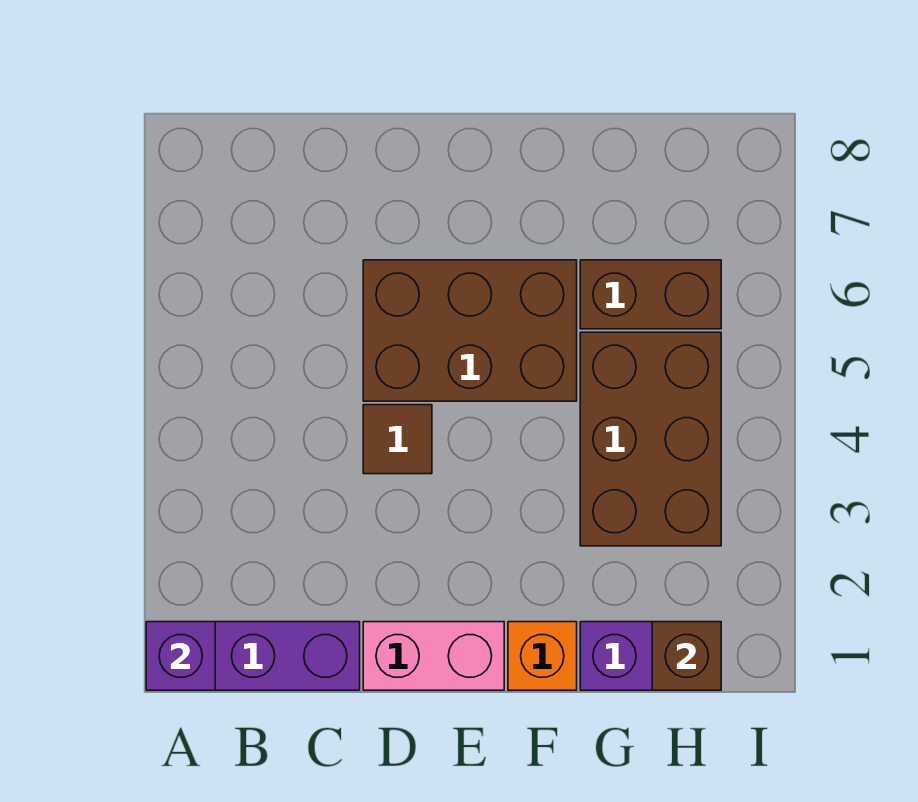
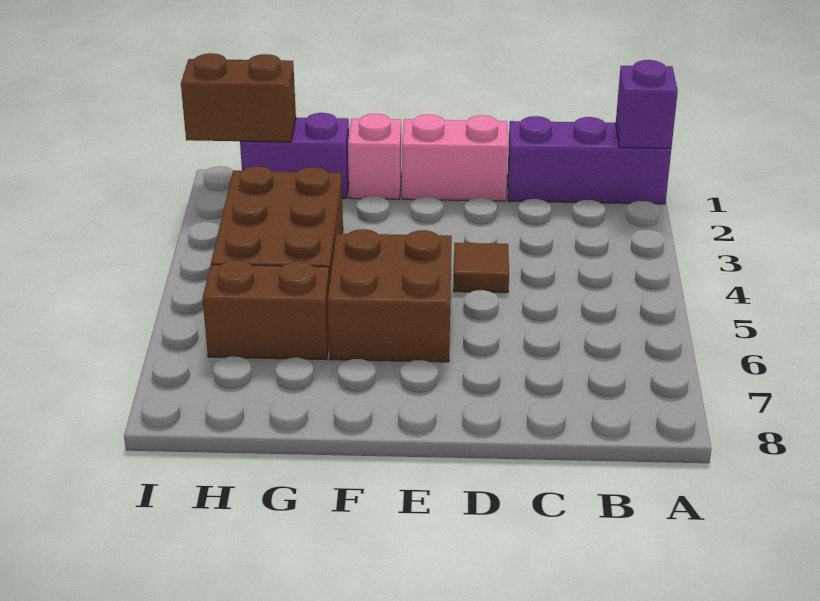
brown 2x3 brick [363,260,577,401] -> brown 2x2 brick [328,229,452,362]
orange 1x1 brick [508,622,577,690] -> pink 1x1 brick [348,114,402,199]
brown 1x1 brick [652,622,721,690] -> brown 1x2 brick [181,53,296,142]

